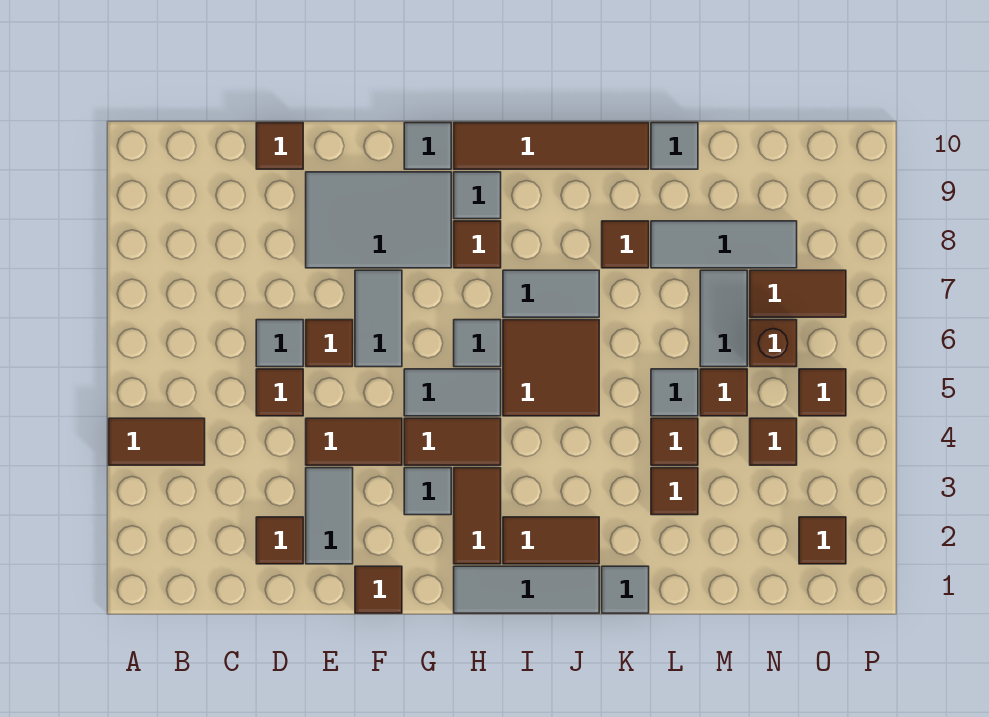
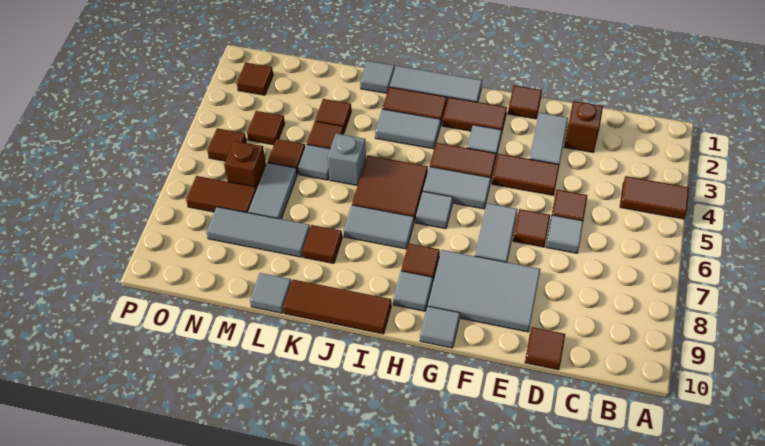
brown 1x1 tile [256,517,303,564] -> brown 1x1 brick [564,101,603,153]
brown 1x2 tile [454,468,501,564] -> brown 1x2 tile turned to [442,97,507,135]
brown 1x4 tile [454,123,649,169] -> brown 1x3 tile [283,280,391,334]
none -> grey 1x2 tile [375,109,441,149]
none -> grey 1x1 brick [328,134,366,186]

